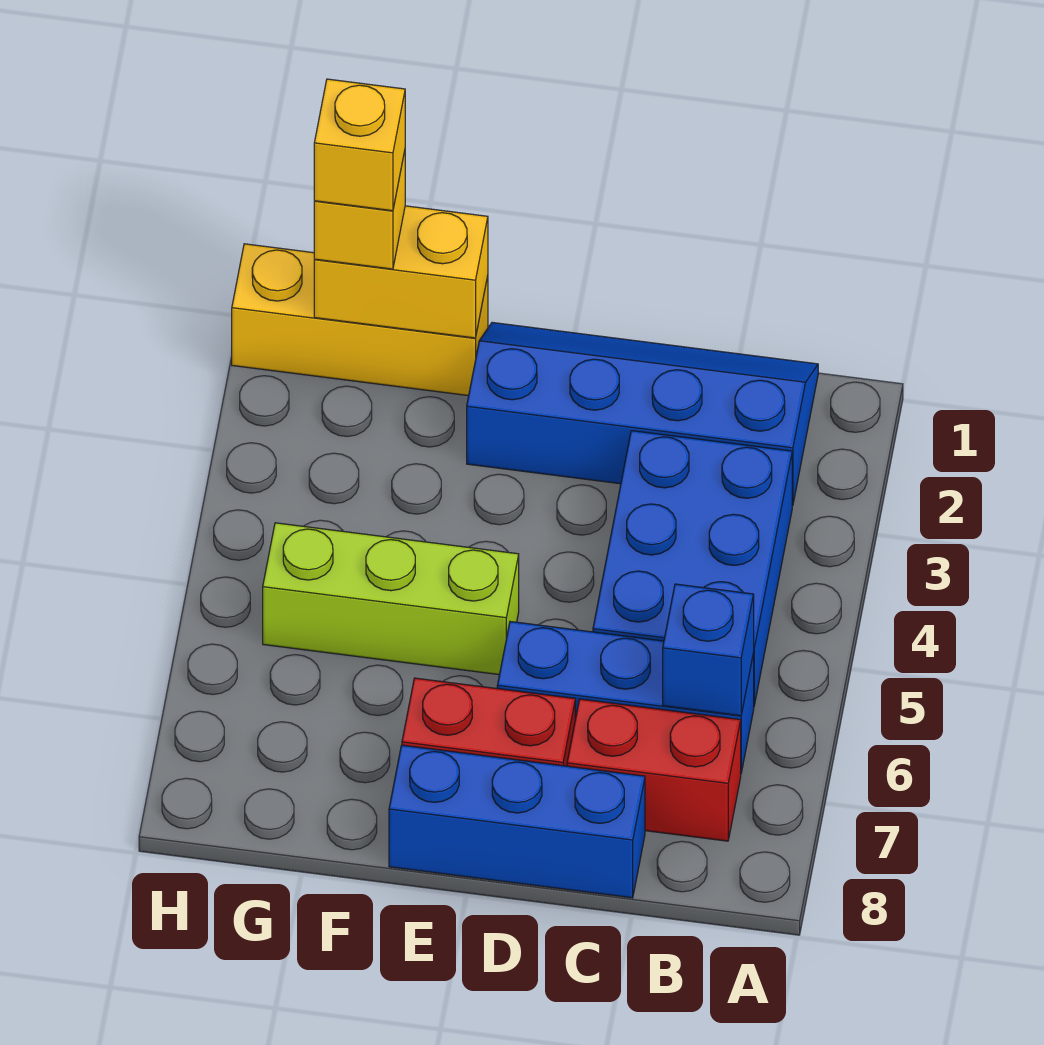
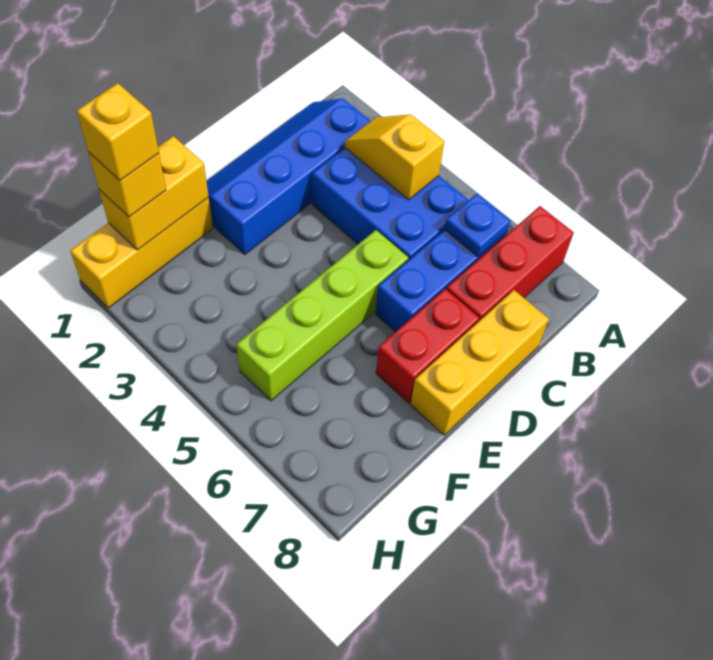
none -> yellow 1x2 slope [345,114,444,200]
blue 1x1 brick [663,584,754,716] -> blue 1x1 plate [444,194,510,257]
red 1x2 brick [567,699,741,841] -> red 1x3 brick [447,206,574,321]
blue 1x3 brick [389,745,645,898] -> yellow 1x3 brick [410,290,549,435]
lime 1x3 brick [263,523,519,675] -> lime 1x4 brick [236,230,408,401]

